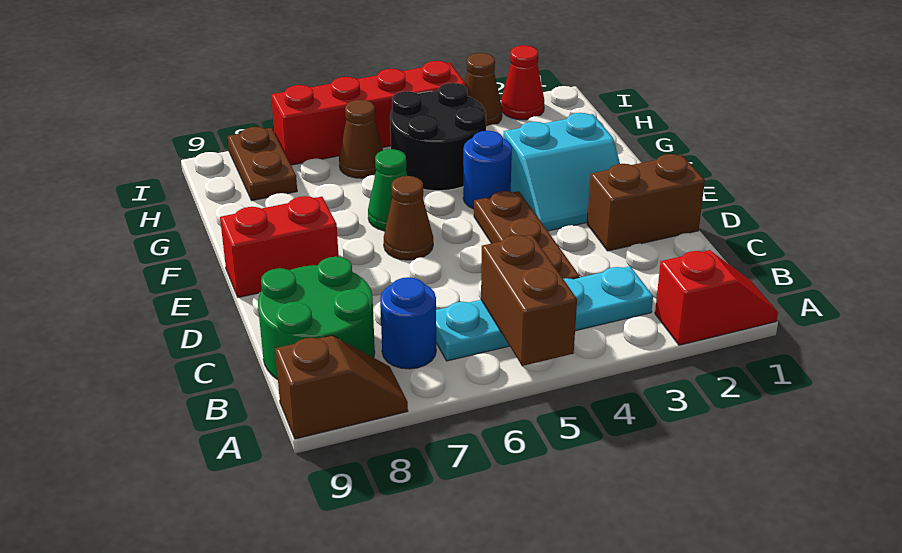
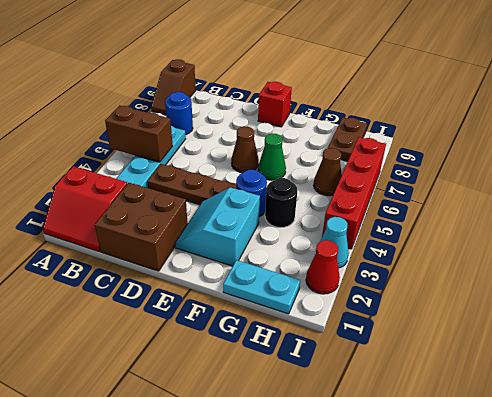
red 1x2 slope [655,250,778,345] -> red 2x2 slope [43,166,127,251]
green 2x2 round brick [258,257,375,380] -> none
brown 1x2 brick [587,154,705,251] -> brown 2x2 brick [95,183,188,271]
red 1x2 brick [220,196,339,297] -> red 1x1 brick [258,82,292,127]
none -> cyan 1x2 plate [223,260,300,314]
black 2x2 round brick [390,83,486,191] -> black 1x1 round brick [265,178,298,227]
brown 1x2 plate [228,127,297,201] -> brown 1x2 plate turned to [328,117,367,161]
brown 1x1 cone [465,53,502,127] -> cyan 1x1 cone [320,217,349,268]

